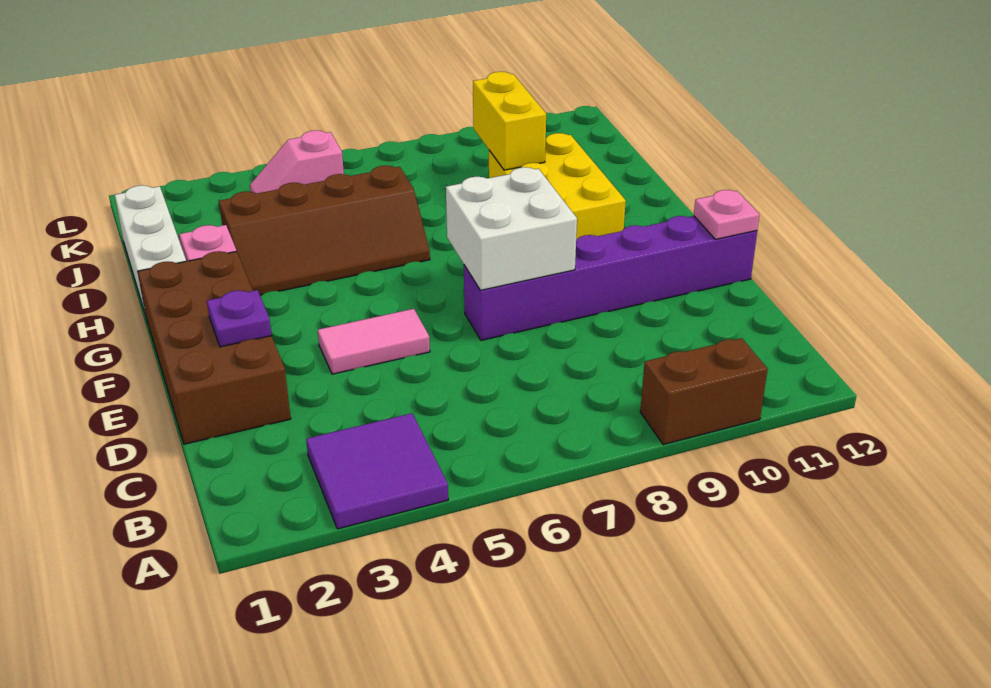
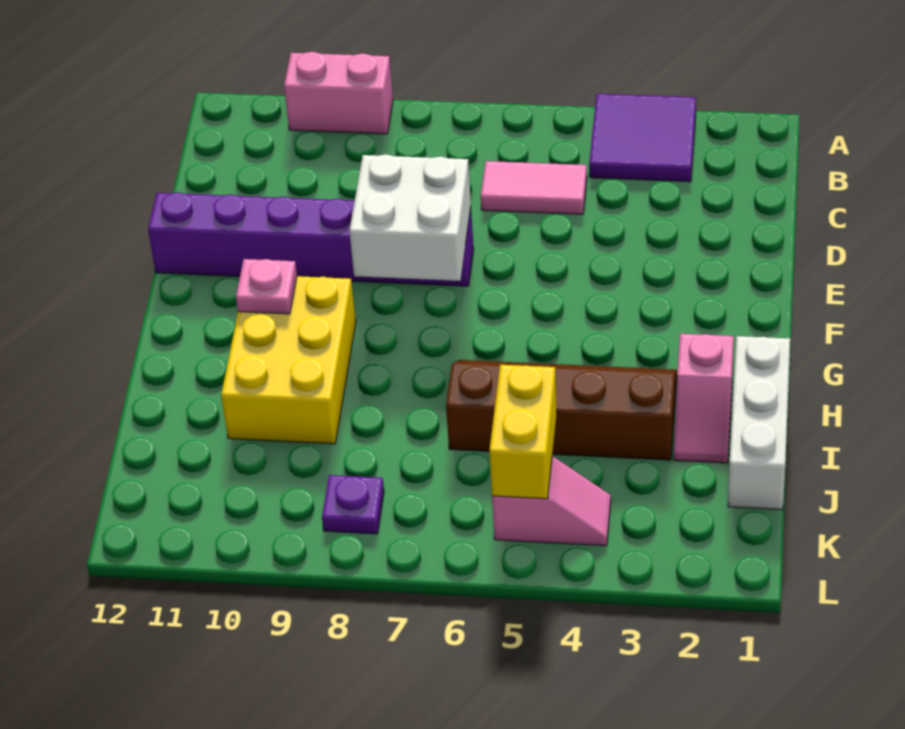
brown 1x2 brick [640,338,768,445] -> pink 1x2 brick [284,52,393,134]
brown 2x4 brick [138,251,291,444] -> none
purple 1x1 plate [207,290,272,347] -> purple 1x1 plate moved to [322,475,384,534]
pink 1x2 tile [318,309,430,374] -> pink 1x2 tile moved to [481,161,587,214]
pink 1x1 plate [694,190,760,239] -> pink 1x1 plate moved to [236,259,297,314]
yellow 1x2 brick [473,72,546,170] -> yellow 1x2 brick moved to [489,365,557,499]

